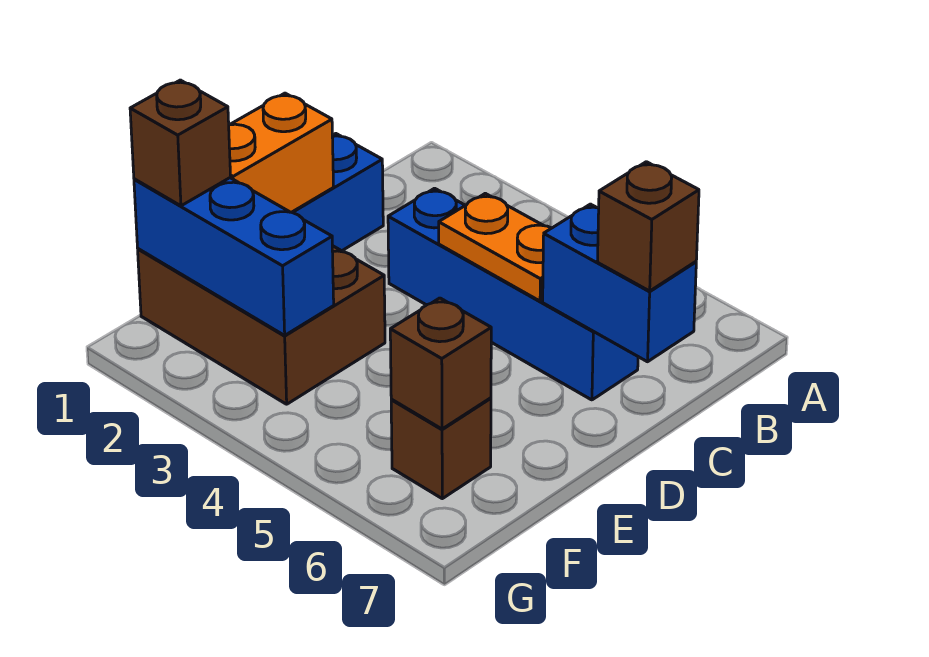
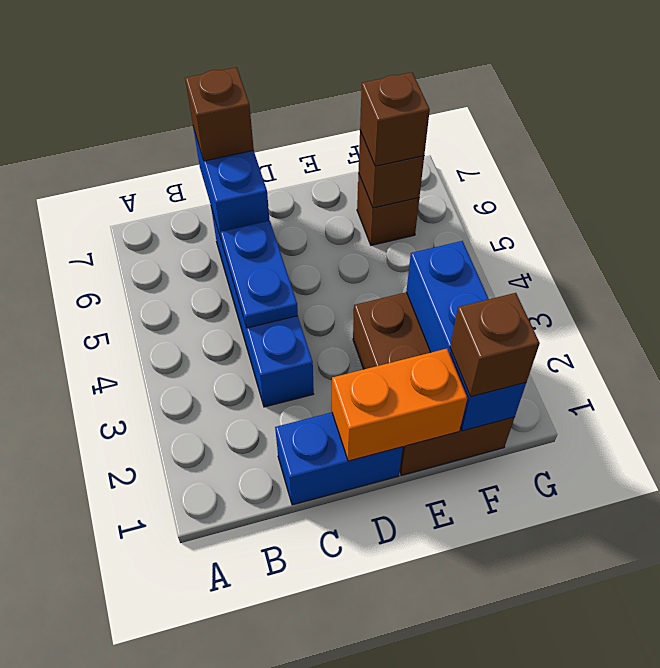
orange 1x2 plate [439,193,551,301] -> blue 1x2 plate [220,221,298,328]
none -> brown 1x1 brick [360,72,430,166]

